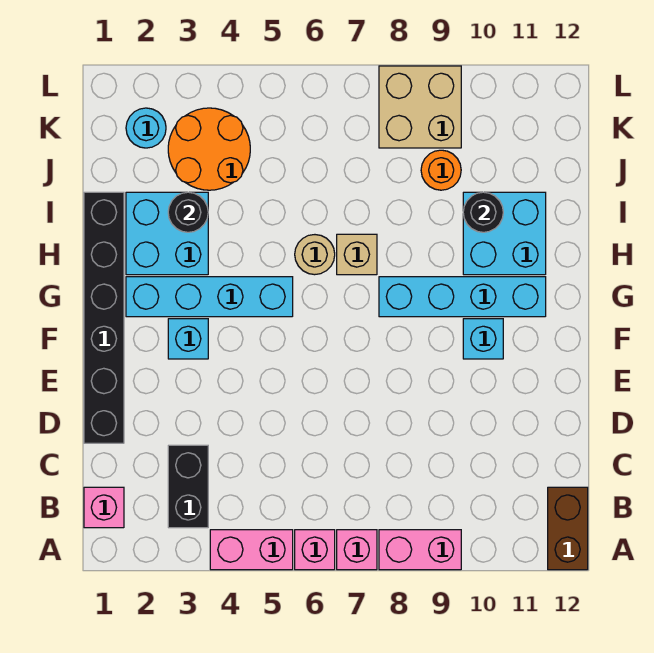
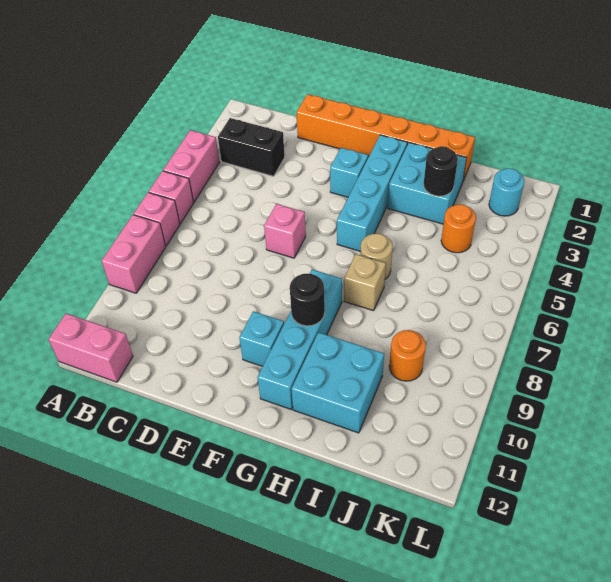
brown 1x2 brick [548,487,588,570] -> pink 1x2 brick [48,313,133,382]
pink 1x1 brick [84,487,124,528] -> pink 1x1 brick moved to [264,204,306,258]
black 1x6 brick [84,192,124,443] -> orange 1x6 brick [297,94,475,180]
black 1x1 round brick [463,192,503,232] -> black 1x1 round brick moved to [290,274,325,326]
orange 2x2 round brick [168,108,250,190] -> orange 1x1 round brick [441,204,476,253]
tan 2x2 brick [379,66,461,148] -> none

